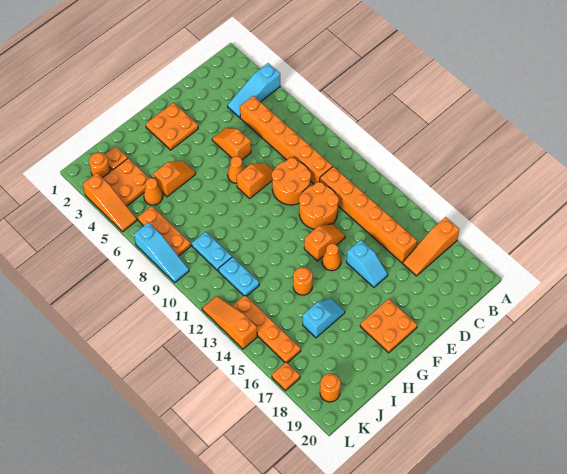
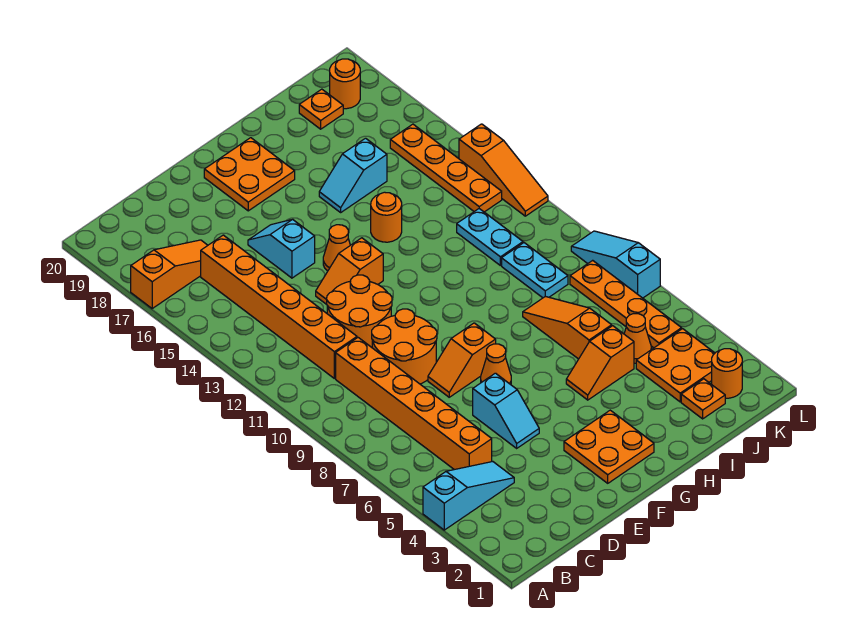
orange 1x2 slope [212,128,251,160] -> cyan 1x2 slope [473,373,539,448]
orange 1x3 plate [138,206,191,256] -> orange 1x4 plate [570,260,682,348]
orange 1x3 slope [83,173,137,232] -> orange 1x3 slope moved to [523,296,612,359]
orange 1x1 plate [272,362,300,391] -> orange 1x1 plate moved to [299,89,343,129]

